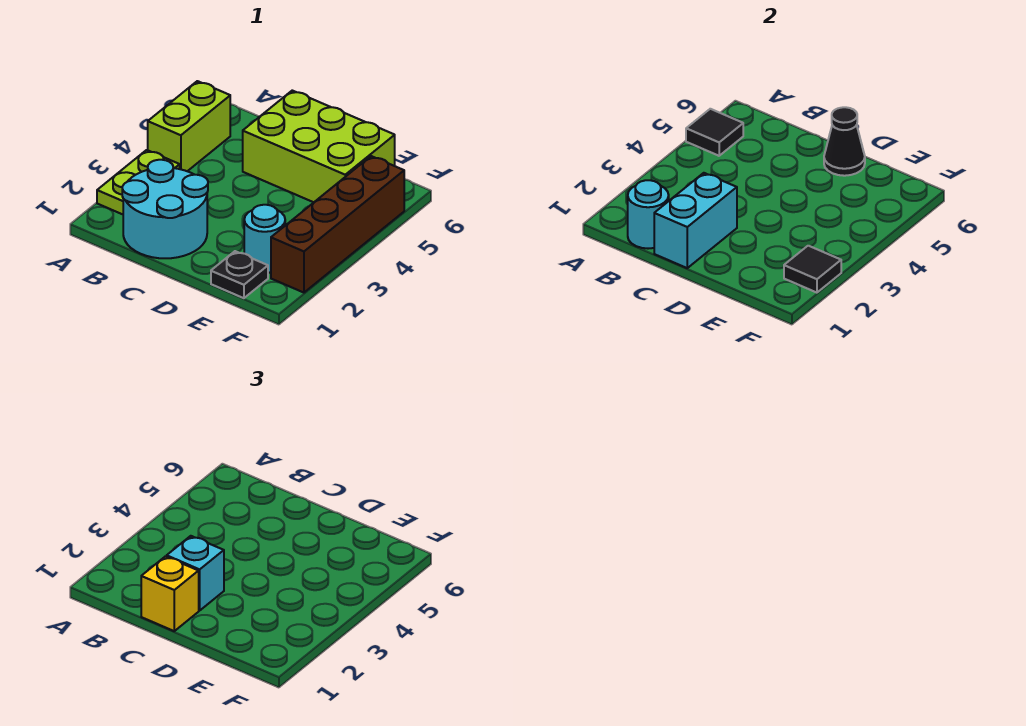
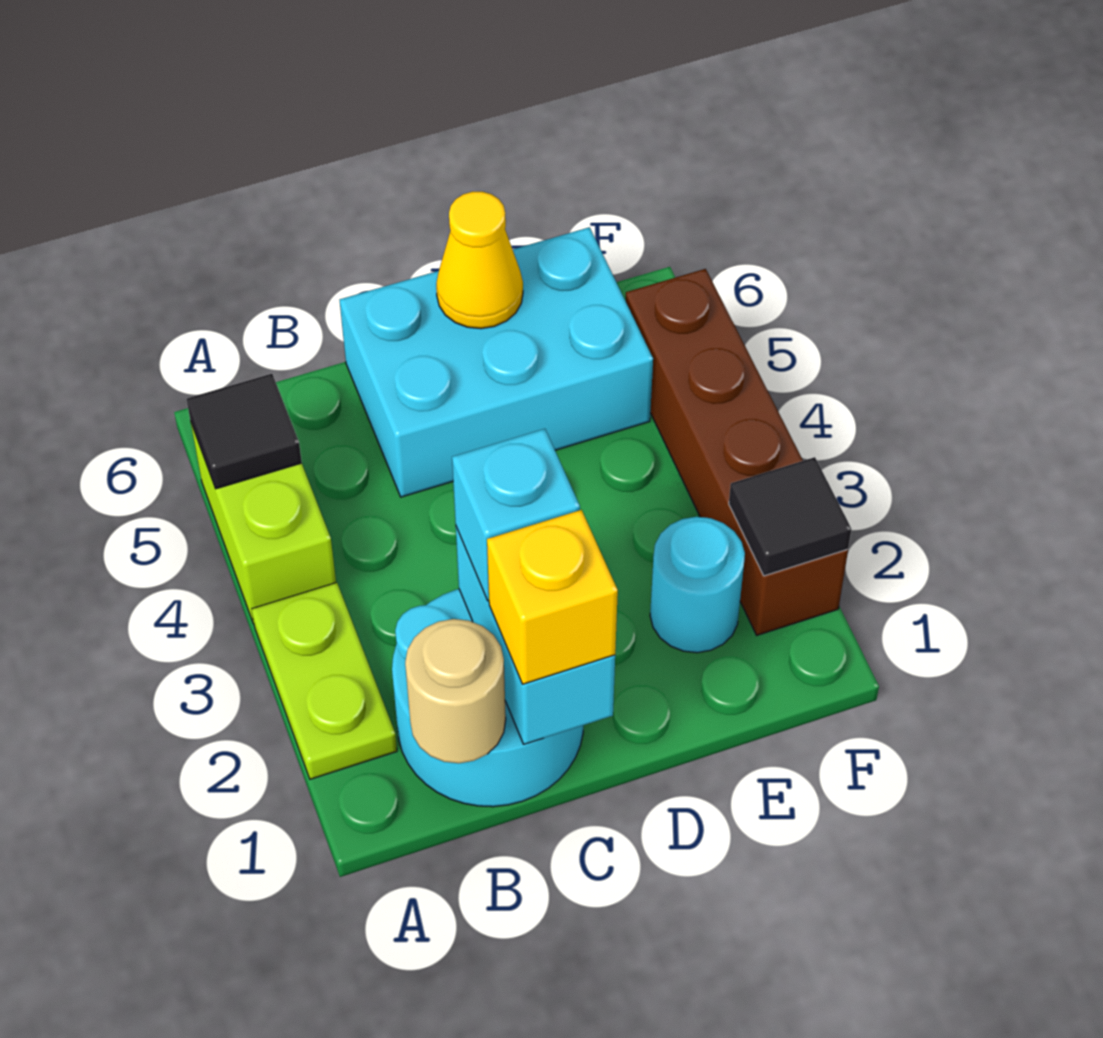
cyan 1x1 round brick [628,180,669,249] -> tan 1x1 round brick [405,619,506,763]
lime 2x3 brick [243,91,395,202] -> cyan 2x3 brick [340,227,653,497]
black 1x1 cone [824,107,865,176] -> yellow 1x1 cone [436,192,523,329]
black 1x1 plate [211,251,268,298] -> none

